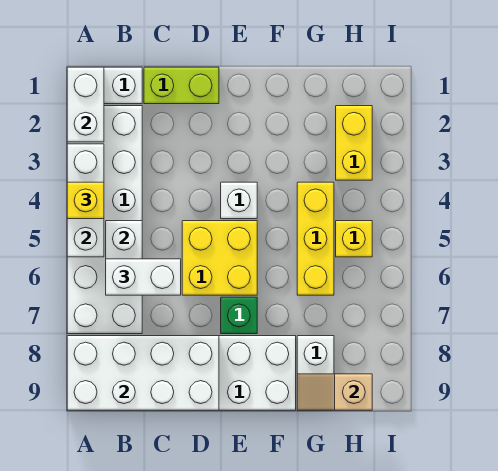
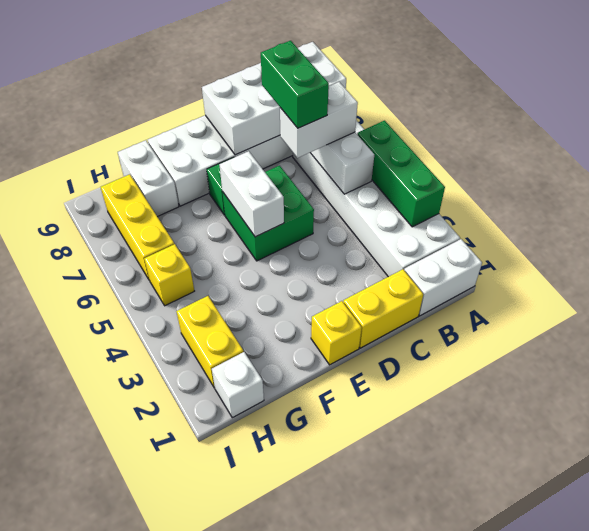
white 1x2 brick [67,67,104,142] -> white 1x2 brick moved to [219,151,284,237]
white 1x3 brick [67,144,104,257] -> green 1x3 brick [357,121,445,227]
yellow 1x1 brick [67,182,104,219] -> yellow 1x1 brick moved to [311,301,362,365]
lime 1x2 brick [144,67,219,104] -> yellow 1x2 brick [343,269,423,348]
none -> green 1x2 brick [261,41,329,128]
yellow 2x2 brick [182,221,257,295] -> green 2x2 brick [222,166,314,261]
white 1x1 brick [221,182,257,219] -> white 1x1 brick moved to [212,352,264,418]
yellow 1x3 brick [297,182,334,295] -> yellow 1x3 brick moved to [101,174,174,279]
tan 1x2 slope [297,374,372,410] -> none

